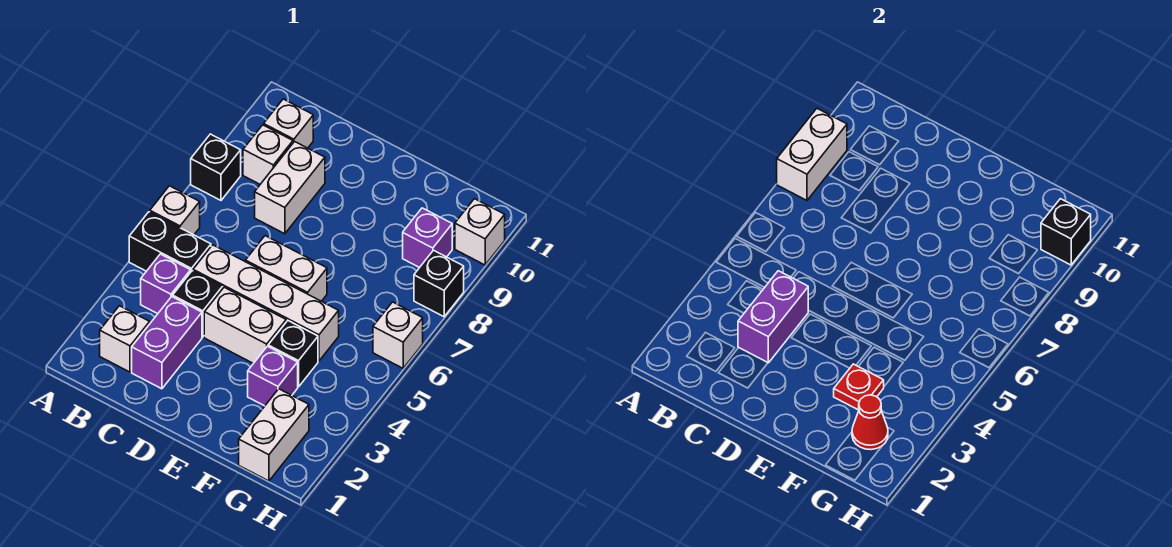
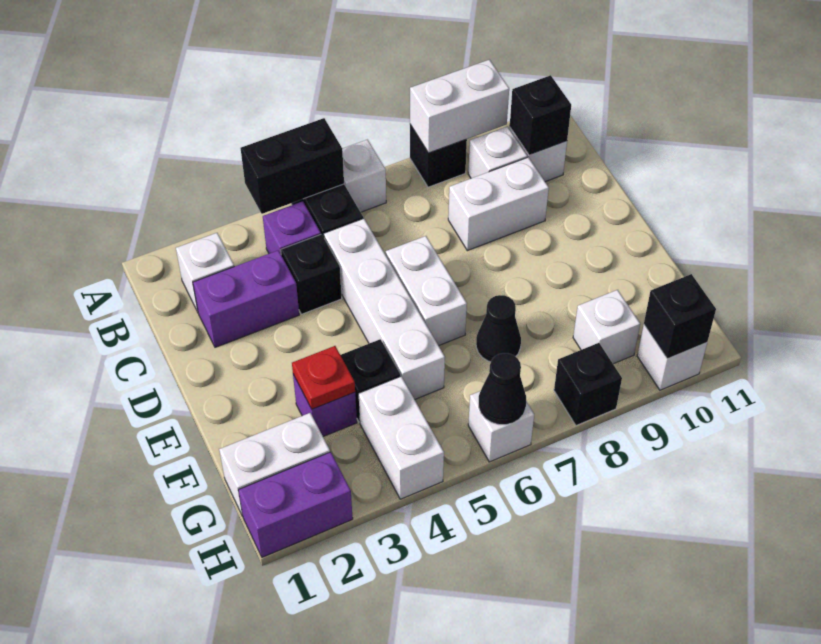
none -> black 1x2 brick [240,118,344,214]
none -> black 1x1 brick [510,75,571,155]
purple 1x2 brick [738,271,808,363] -> purple 1x2 brick moved to [239,452,353,557]
white 1x2 brick [204,287,286,363] -> white 1x2 brick moved to [359,376,444,499]
none -> black 1x1 cone [476,295,521,362]
red 1x1 cone [852,395,888,450] -> none
purple 1x1 brick [403,208,452,268] -> white 1x1 brick [573,290,640,364]
none -> black 1x1 cone [479,353,526,425]

